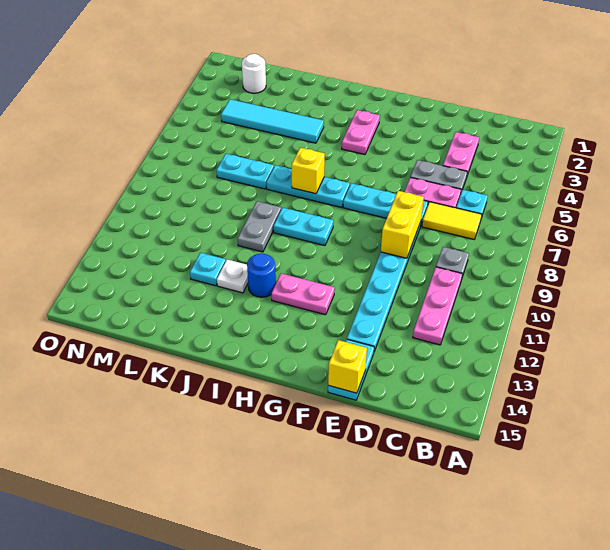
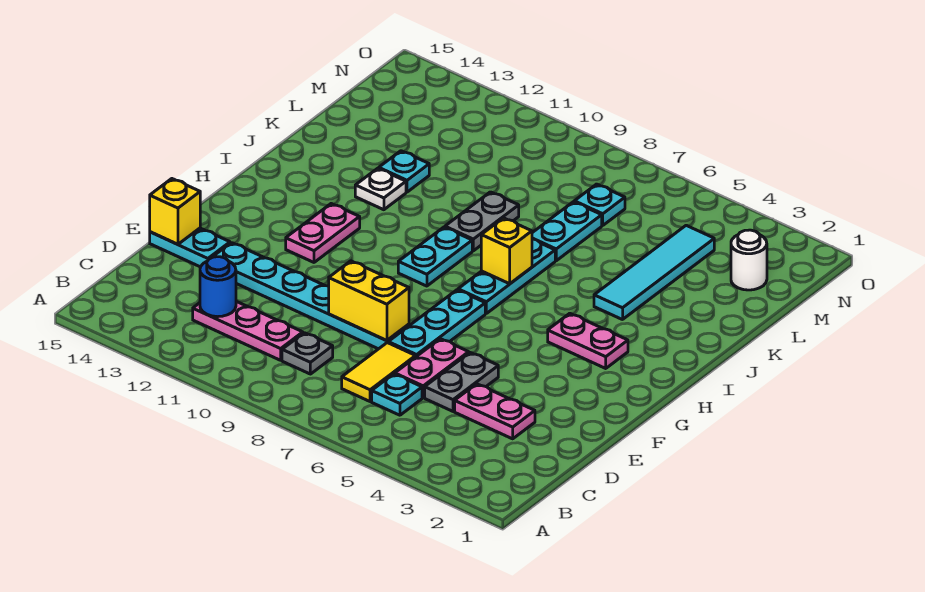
blue 1x1 round brick [247,254,276,297] -> blue 1x1 round brick moved to [200,257,236,317]
grey 1x2 plate [238,201,281,252] -> grey 1x2 plate turned to [445,192,519,251]
none -> cyan 1x1 plate [574,184,625,225]

